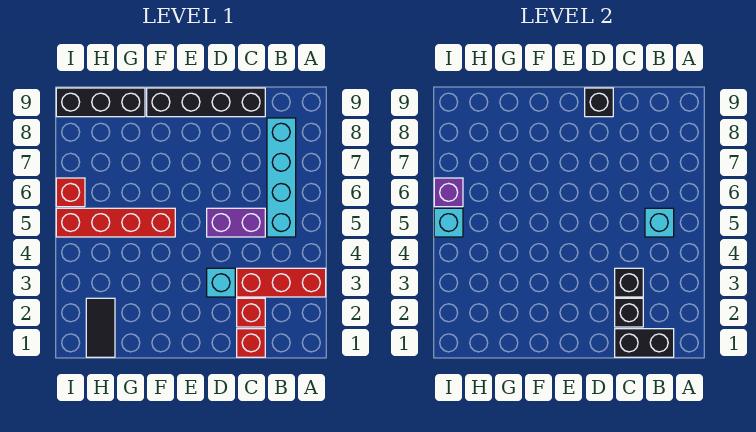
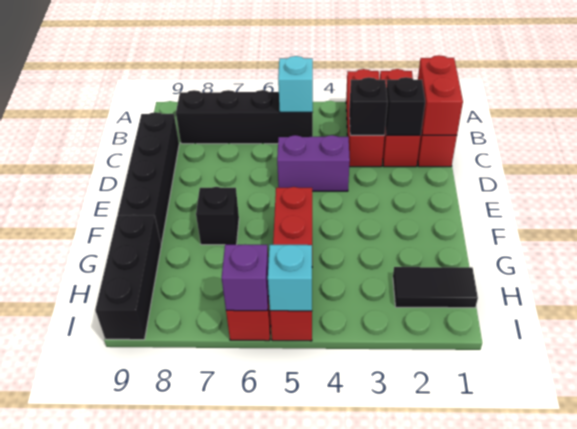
black 1x2 brick [615,329,674,357] -> red 1x2 brick [418,55,463,135]
cyan 1x4 brick [267,118,296,237] -> black 1x4 brick [176,90,313,144]
red 1x1 brick [237,298,265,327] -> red 1x3 brick [380,69,421,167]
purple 1x2 brick [207,208,265,237] -> purple 1x2 brick turned to [277,135,350,191]
cyan 1x1 brick [207,268,235,297] -> none
black 1x1 brick [585,88,613,117] -> black 1x1 brick moved to [196,187,239,245]

